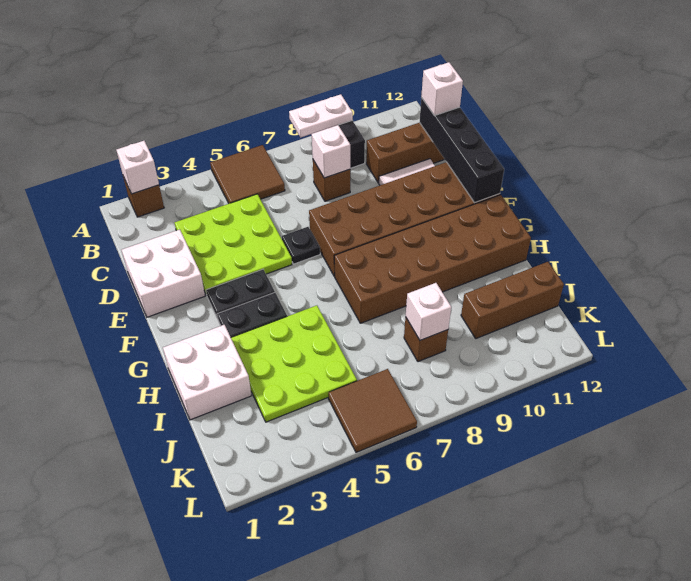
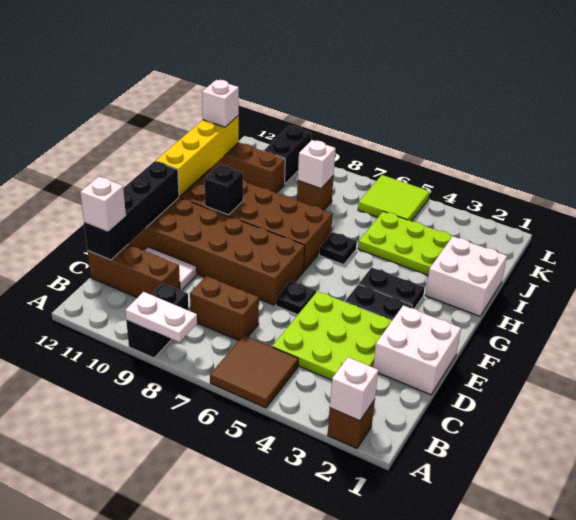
brown 1x1 brick [313,160,350,201] -> brown 1x2 brick [190,276,259,341]
white 1x1 brick [312,125,350,178] -> white 1x1 brick moved to [202,80,239,127]
none -> black 1x1 brick [204,165,243,215]
none -> yellow 1x4 brick [156,116,239,197]
lime 3x3 plate [231,305,357,422] -> lime 2x3 plate [358,211,457,275]
none -> black 1x1 plate [319,232,357,265]
brown 2x2 tile [328,369,417,452] -> lime 2x2 tile [358,175,430,221]
none -> black 1x2 brick [264,126,311,184]

